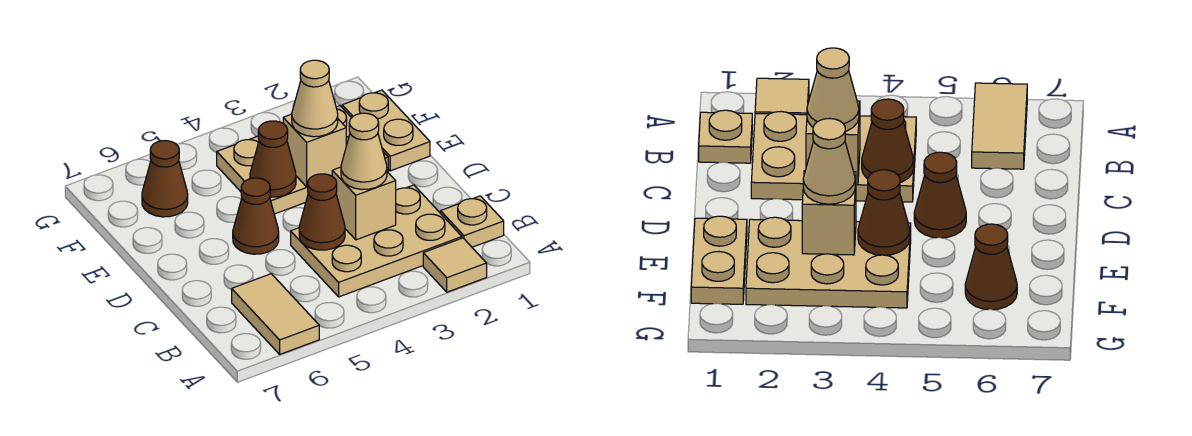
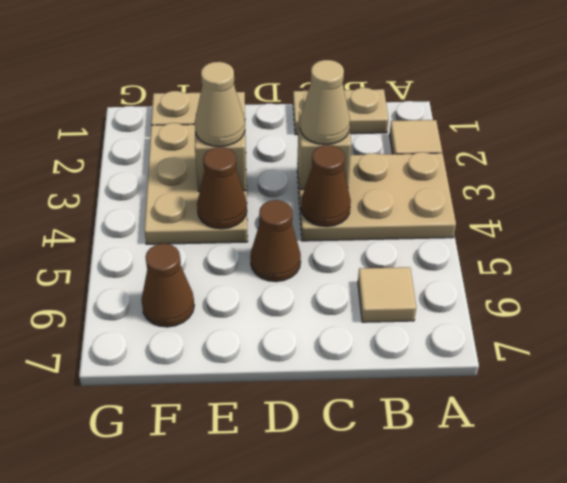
tan 1x2 tile [232,274,319,354] -> tan 1x1 tile [358,267,416,322]
tan 1x1 plate [441,196,504,247] -> tan 1x2 plate [293,88,388,135]
tan 2x3 plate [291,185,462,297] -> tan 2x3 plate turned to [297,152,456,241]

